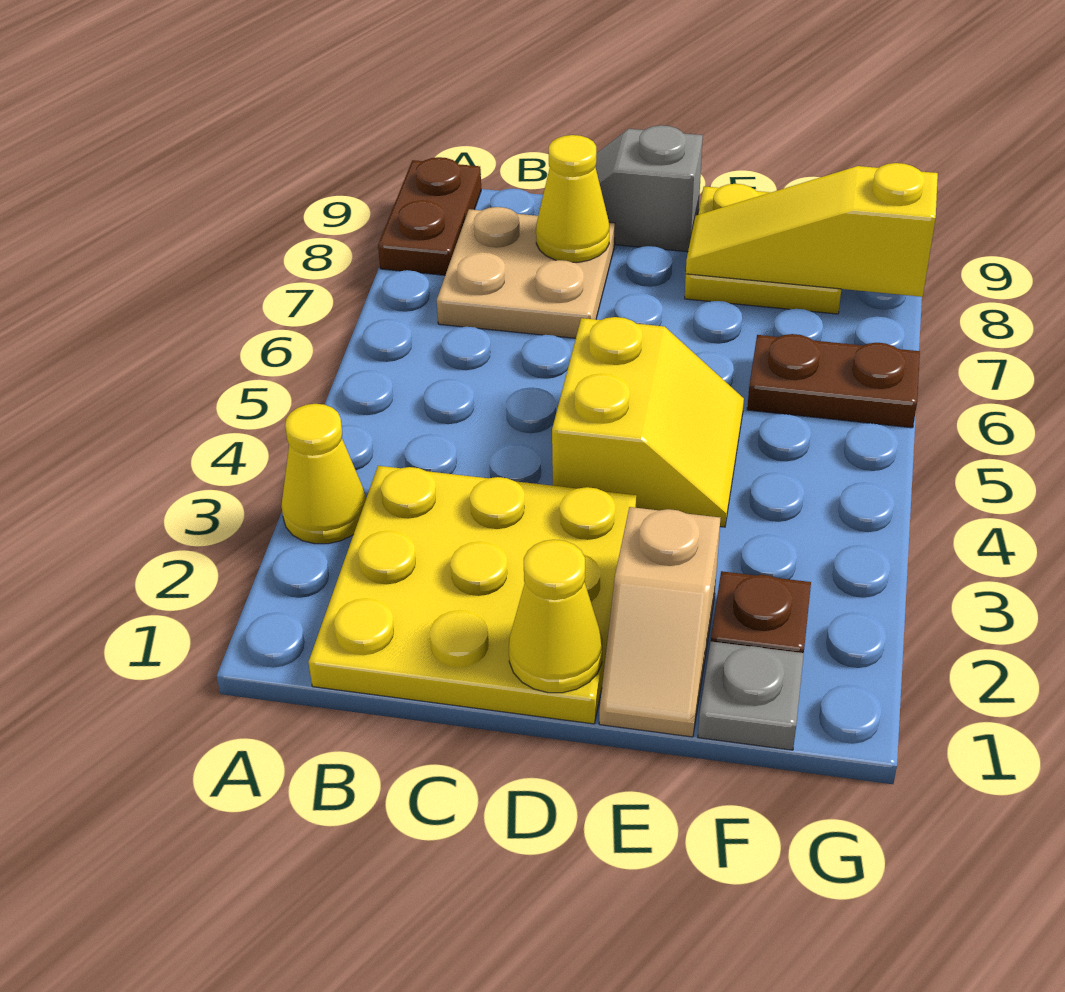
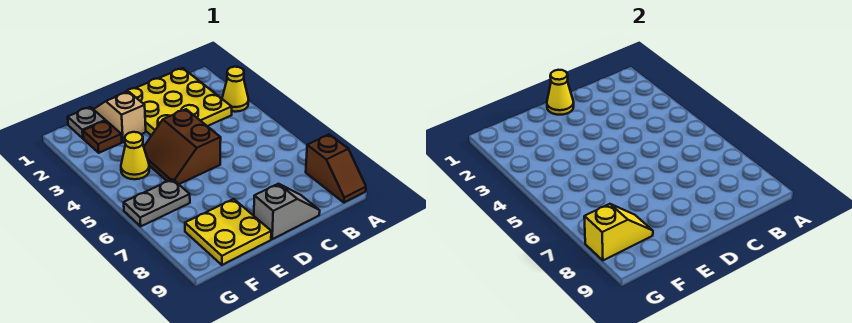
brown 1x2 plate [378,157,481,275] -> brown 1x2 slope [306,134,366,203]
tan 2x2 plate [437,207,615,338] -> none
yellow 1x1 cone [536,135,609,262] -> yellow 1x1 cone moved to [121,132,149,179]
yellow 2x2 slope [552,317,744,527] -> brown 2x2 slope [144,109,221,184]
yellow 1x3 slope [686,163,938,297] -> yellow 1x2 slope [584,204,653,260]
brown 1x2 plate [747,334,920,428] -> grey 1x2 plate [124,179,190,226]

